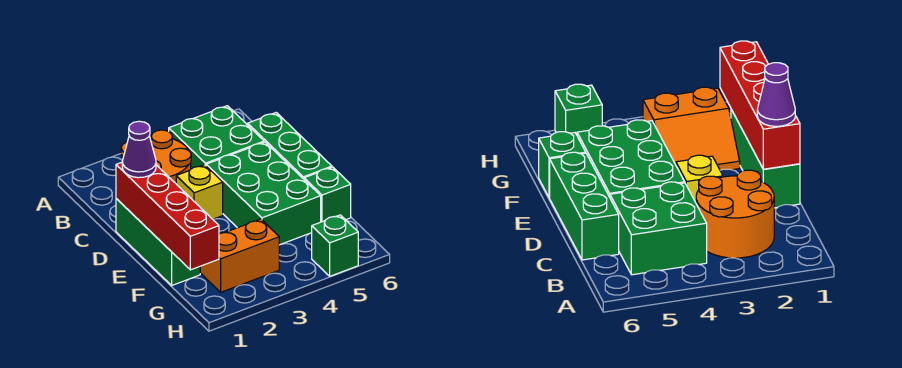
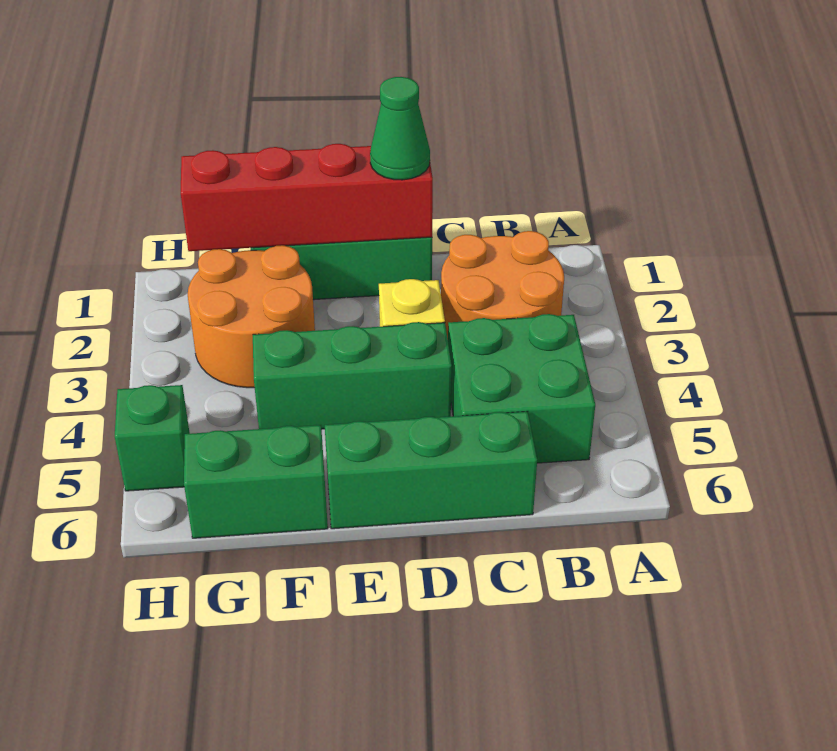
purple 1x1 cone [122,121,156,178] -> green 1x1 cone [370,77,430,180]
green 2x3 brick [206,142,321,245] -> green 1x3 brick [253,322,452,429]
orange 2x2 slope [200,219,279,292] -> orange 2x2 round brick [188,245,315,388]
green 1x1 brick [304,167,351,222] -> green 1x2 brick [184,425,328,538]

